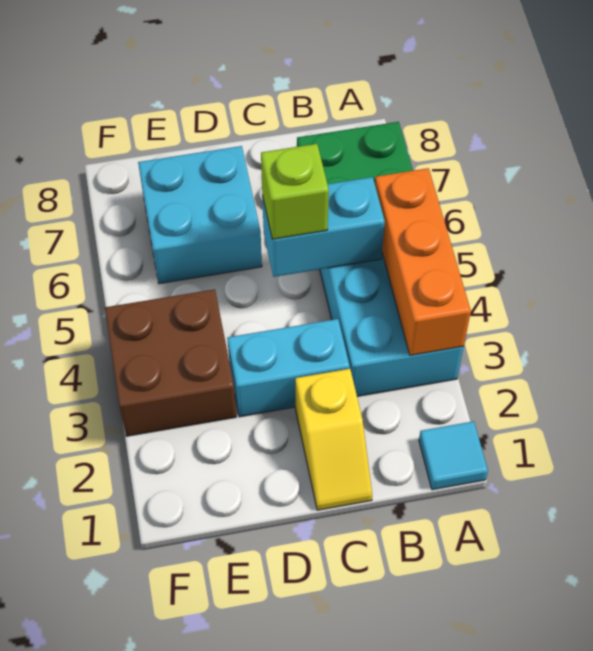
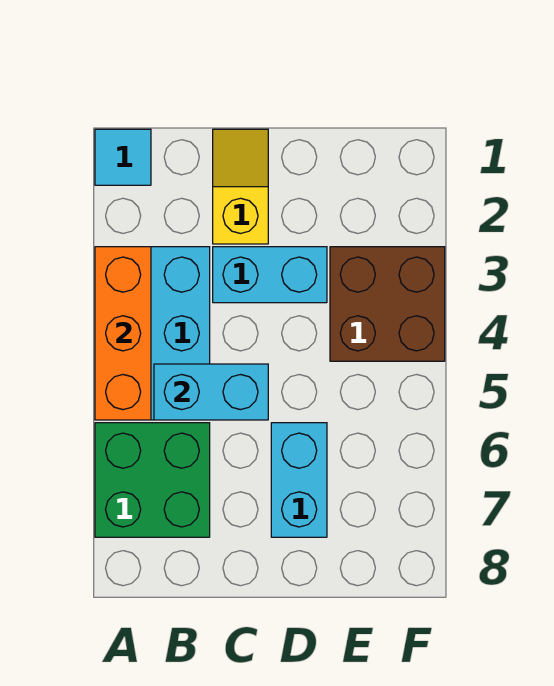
lime 1x1 brick [261,144,329,239] -> none
cyan 2x2 brick [138,146,262,284] -> cyan 1x2 brick [271,423,327,537]

